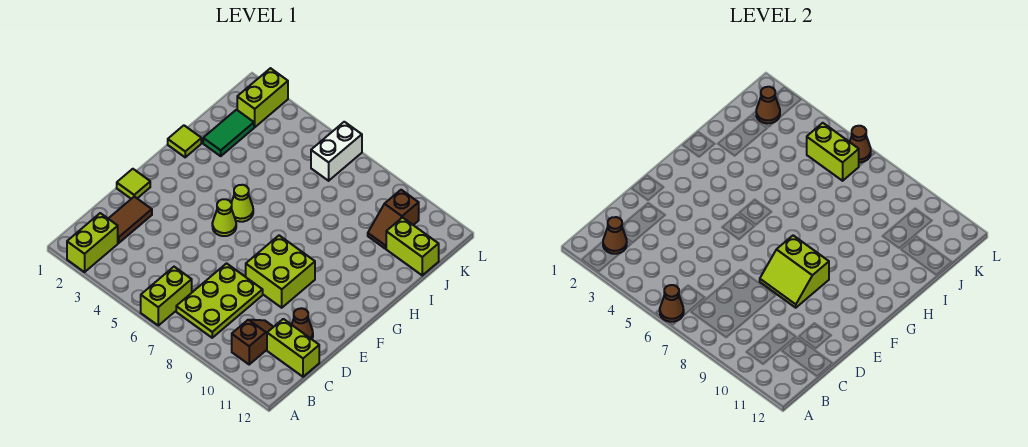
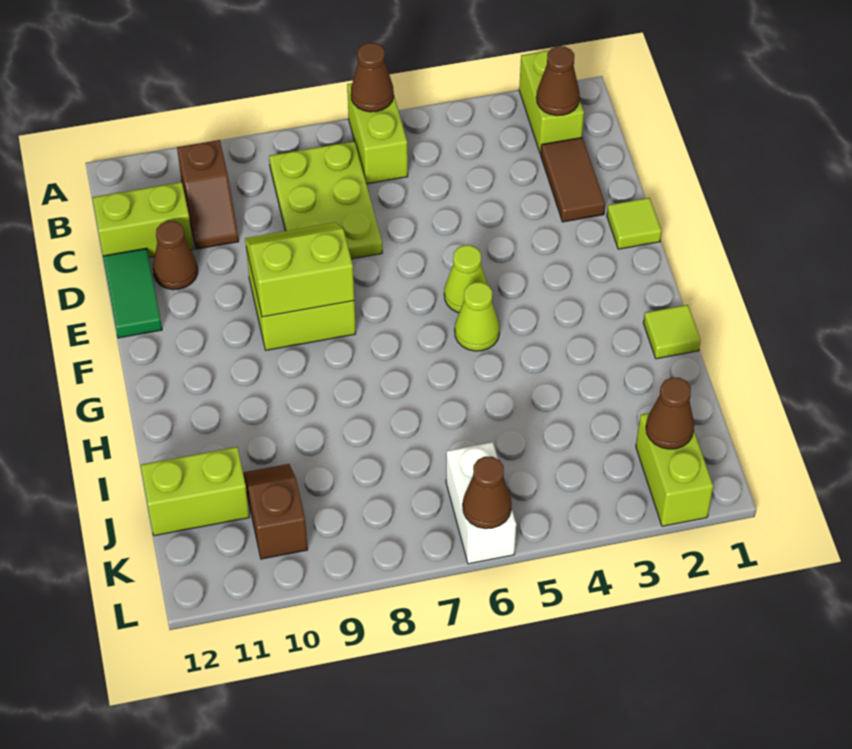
green 1x2 tile [203,110,254,156] -> green 1x2 tile moved to [103,248,162,338]
lime 1x2 brick [807,123,859,181] -> none

